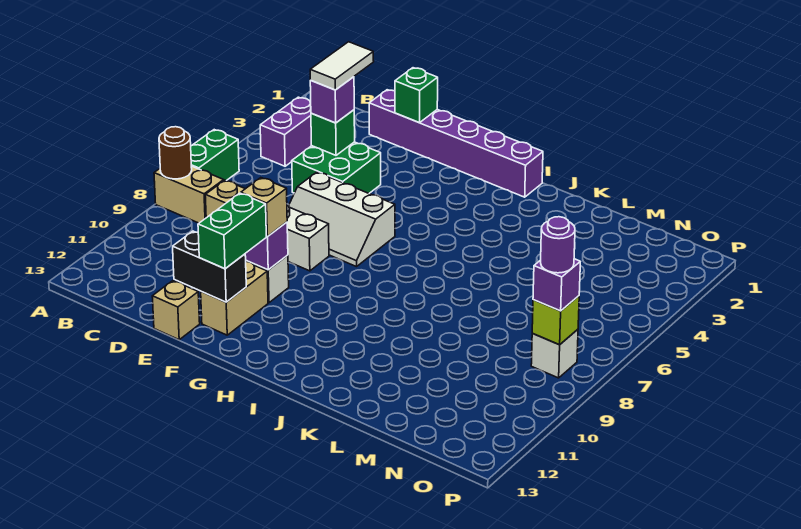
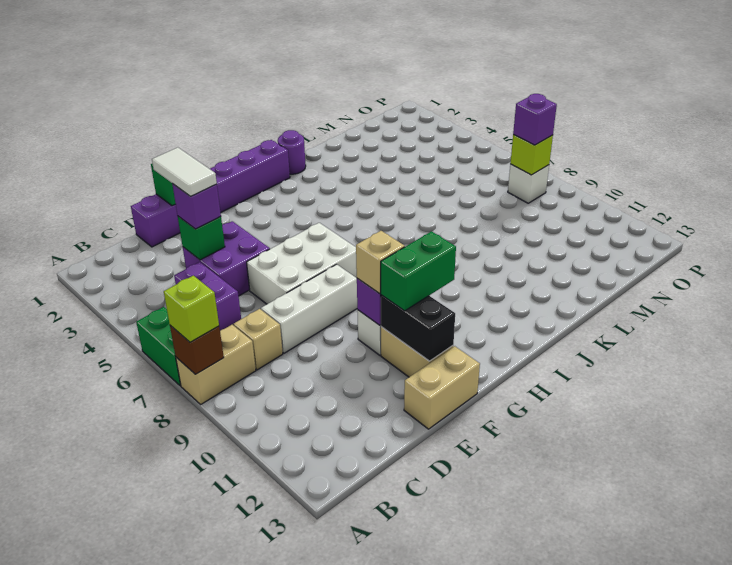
brown 1x1 round brick [159,127,192,179] -> brown 1x1 brick [170,325,224,374]
none -> lime 1x1 brick [164,276,219,342]
purple 1x2 brick [260,97,311,166] -> purple 1x2 brick moved to [174,262,241,331]
green 2x2 brick [292,142,381,193] -> purple 2x2 brick [183,221,270,296]
white 2x3 slope [289,172,395,267] -> white 2x3 brick [247,223,357,304]
black 1x2 brick [173,231,246,302] -> black 1x2 brick turned to [381,295,455,361]
tan 1x1 brick [152,281,200,340] -> tan 1x2 brick [404,346,480,429]
green 1x2 brick [198,193,267,269] -> green 1x2 brick turned to [381,231,456,311]
purple 1x1 round brick [541,217,575,273] -> purple 1x1 round brick moved to [278,130,306,174]

